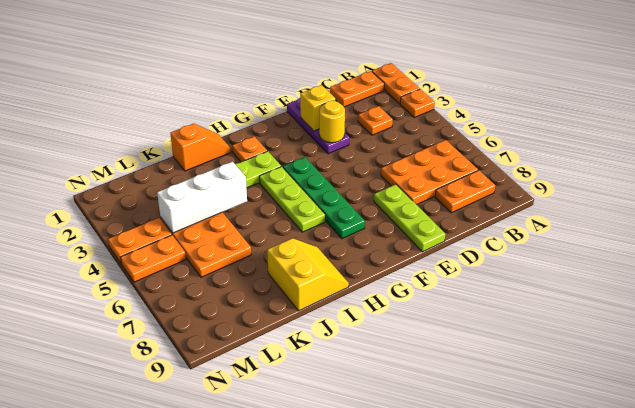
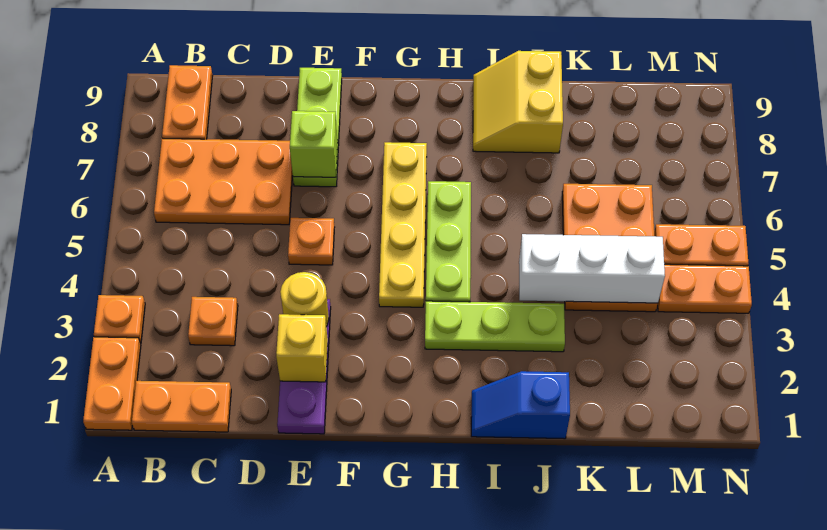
orange 1x2 plate [435,170,495,213] -> orange 1x2 plate turned to [162,65,212,139]
none -> lime 1x1 brick [290,111,338,177]
green 1x4 plate [283,157,365,239] -> yellow 1x4 plate [379,142,427,307]
orange 1x1 plate [232,136,267,162] -> orange 1x1 plate moved to [288,218,335,265]
orange 1x2 slope [170,124,231,171] -> blue 1x2 slope [471,371,570,439]

